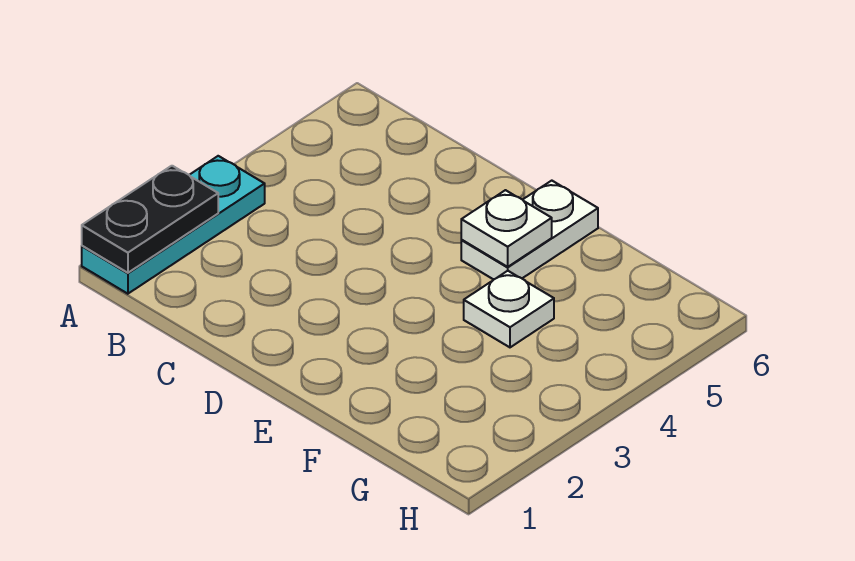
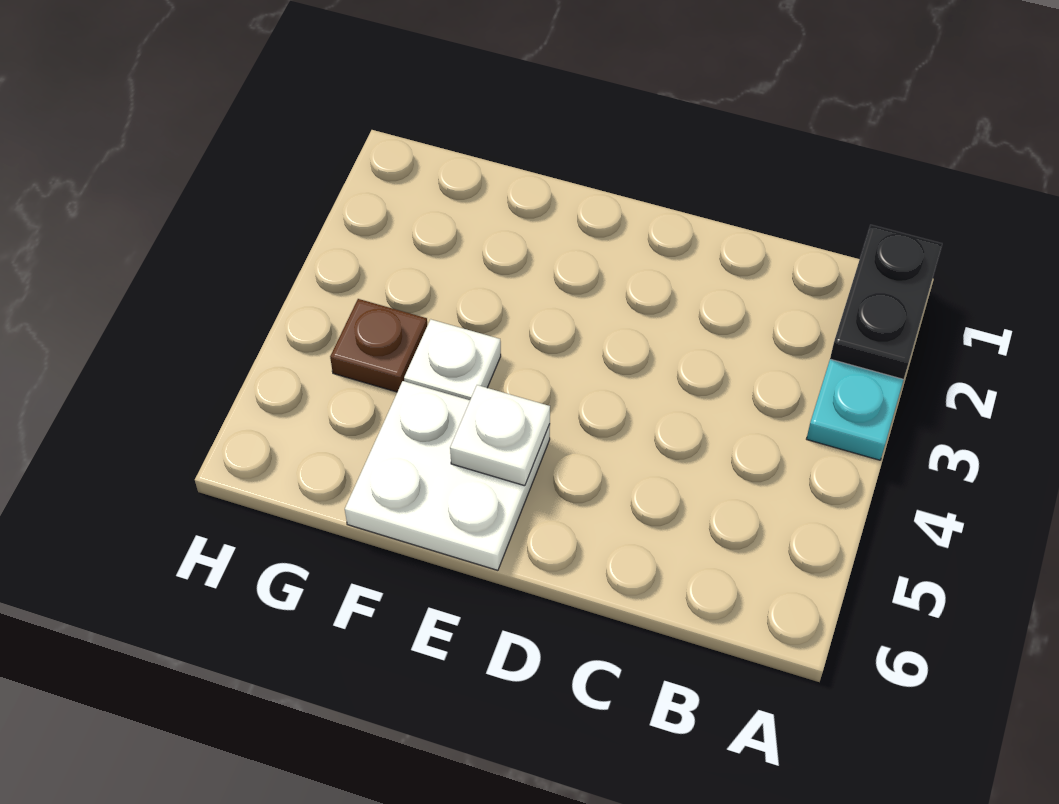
white 1x2 plate [461,181,598,280] -> white 2x2 plate [345,381,550,570]
none -> brown 1x1 plate [330,299,427,392]

